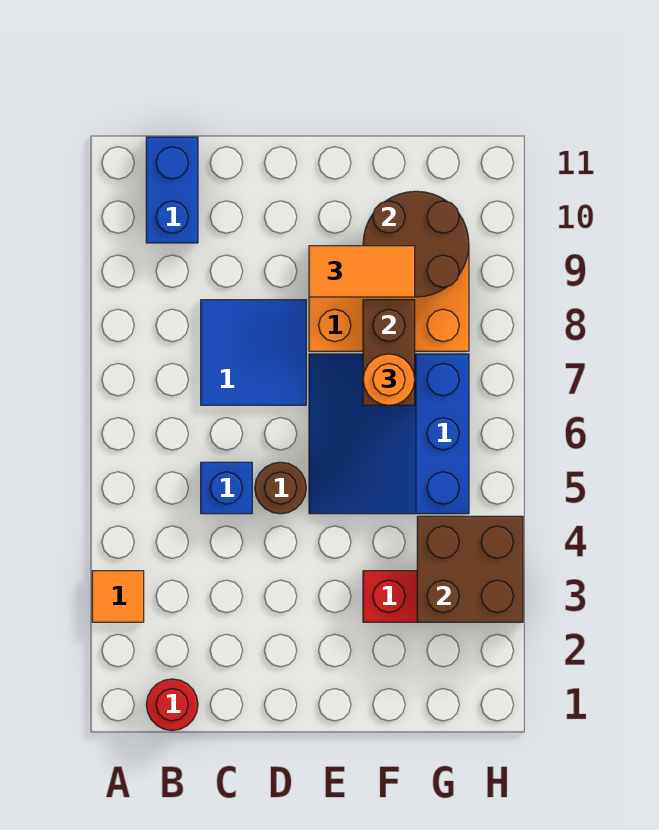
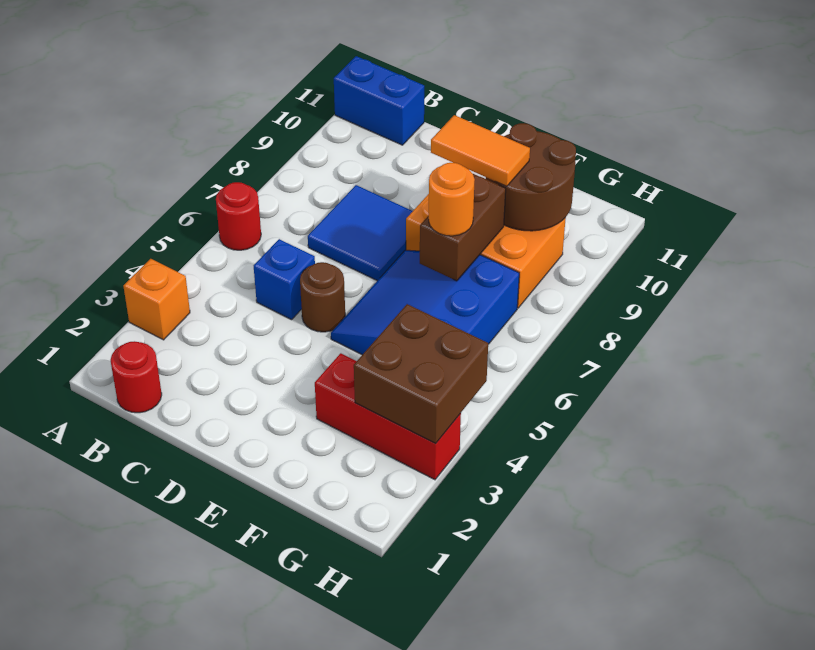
orange 1x1 tile [92,571,144,622] -> orange 1x1 brick [123,259,190,340]
none -> red 1x1 round brick [216,182,261,250]
blue 1x2 brick [146,137,198,243] -> blue 1x2 brick turned to [334,56,424,145]

